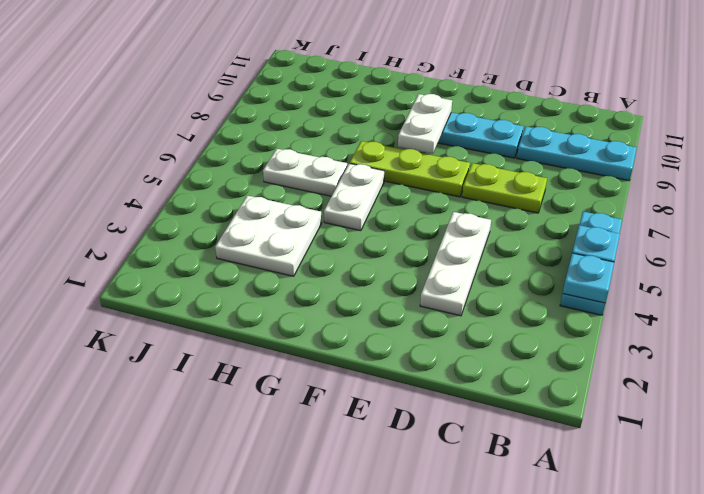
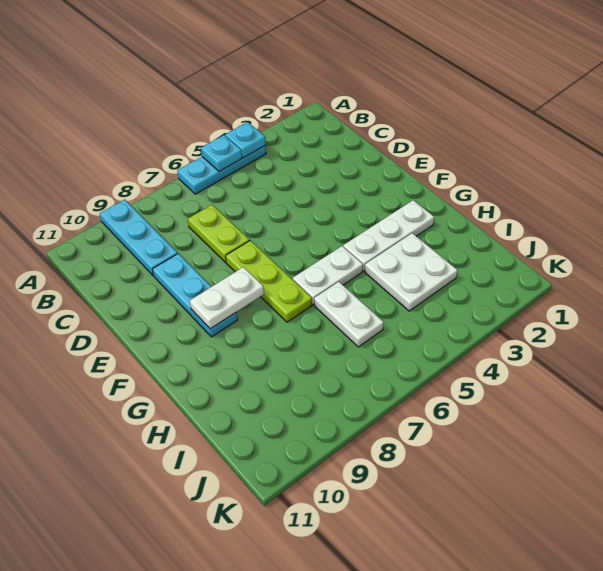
white 1x3 plate [420,212,491,316] -> white 1x3 plate moved to [343,200,434,271]

